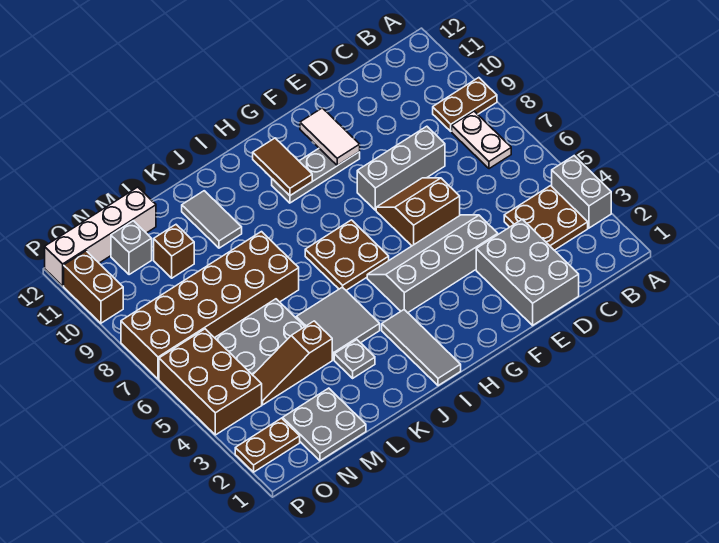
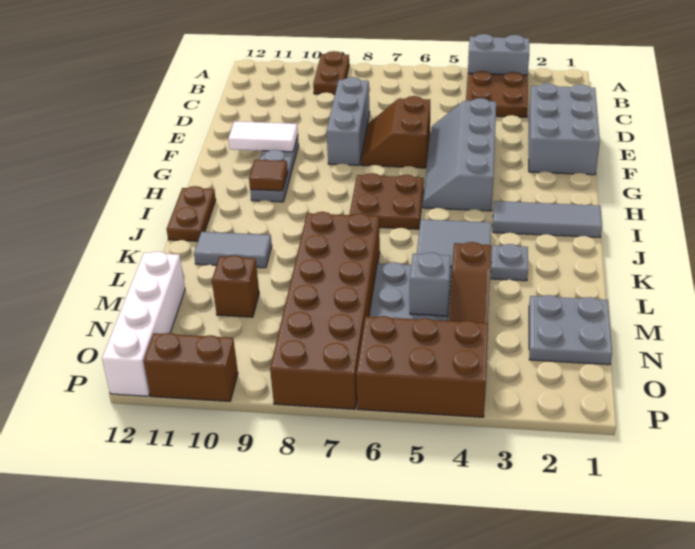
white 1x2 plate [452,111,511,169] -> none
grey 2x3 brick [476,219,579,325] -> grey 2x3 brick turned to [529,83,600,175]
brown 1x2 tile [253,138,312,196] -> brown 1x1 tile [249,160,288,191]
grey 1x1 brick [111,221,152,275] -> grey 1x1 brick moved to [410,252,451,316]
brown 1x2 plate [235,418,300,472] -> brown 1x2 plate moved to [167,186,216,241]

